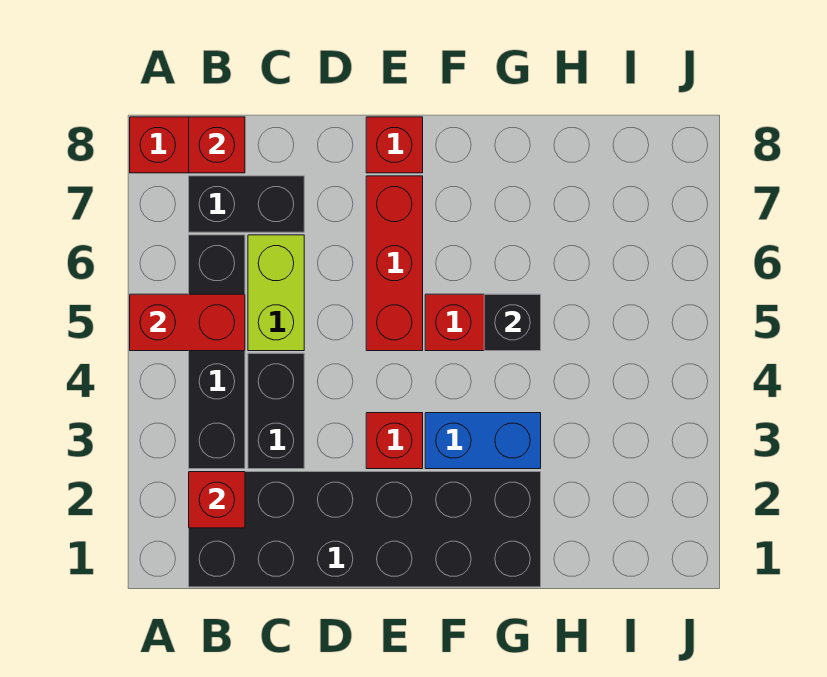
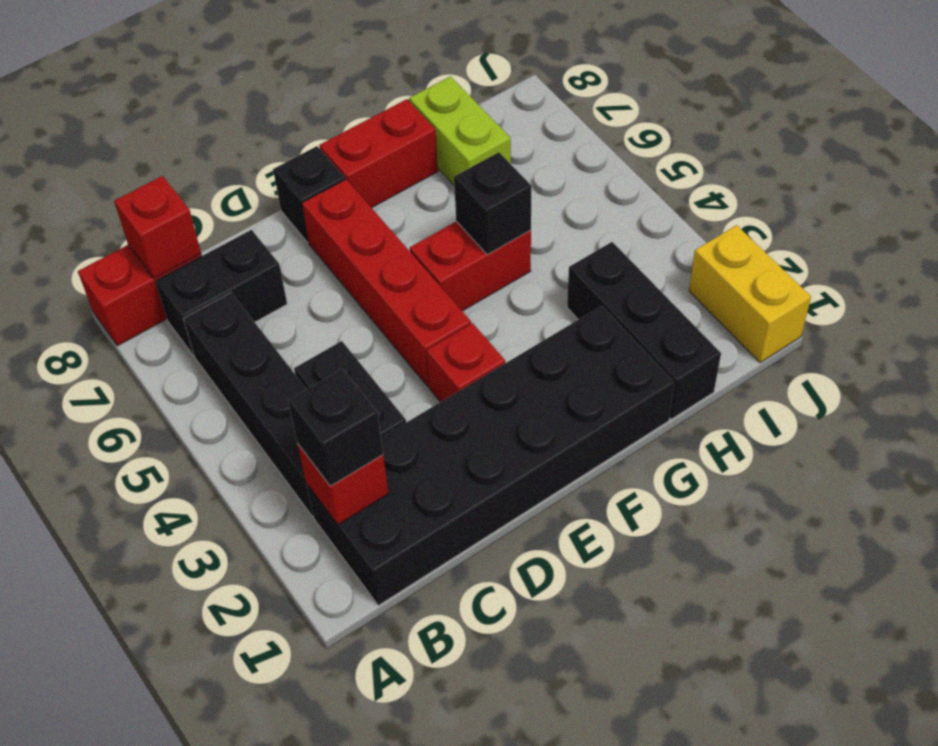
red 1x2 brick [130,294,245,351] -> red 1x2 brick moved to [319,99,438,208]
none -> black 1x1 brick [288,369,383,486]
lime 1x2 brick [248,235,304,351] -> lime 1x2 brick moved to [409,76,511,185]
red 1x3 brick [366,176,423,351] -> red 1x4 brick [302,179,471,387]
red 1x1 brick [366,117,423,173] -> black 1x1 brick [273,146,345,242]
blue 1x2 brick [425,413,541,469] -> none
none -> black 1x3 brick [567,242,721,419]
none -> yellow 1x2 brick [689,225,811,363]

